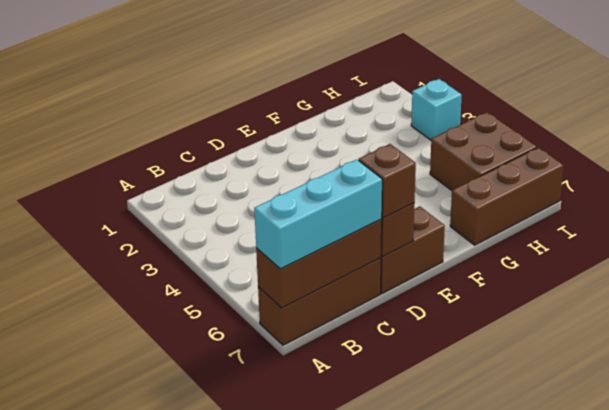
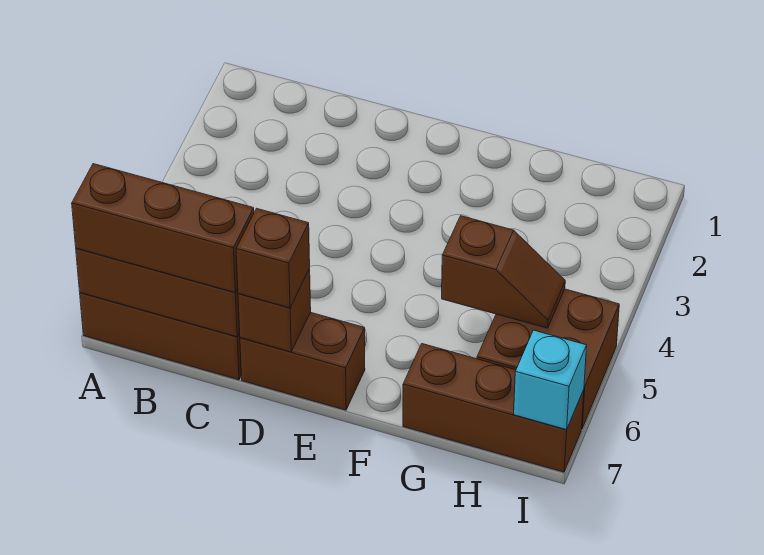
cyan 1x3 brick [254,160,382,269] -> brown 1x3 brick [72,164,254,292]
none -> brown 1x2 slope [442,216,565,328]
cyan 1x1 brick [411,79,462,140] -> cyan 1x1 brick moved to [514,330,587,430]

